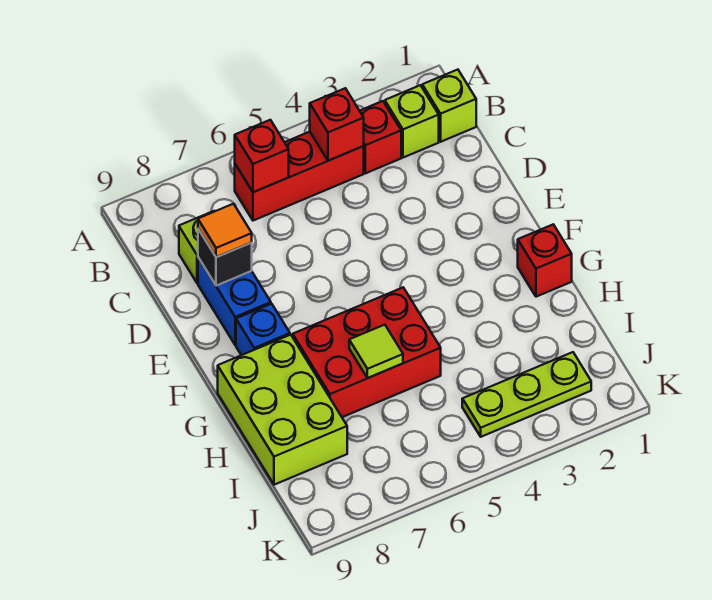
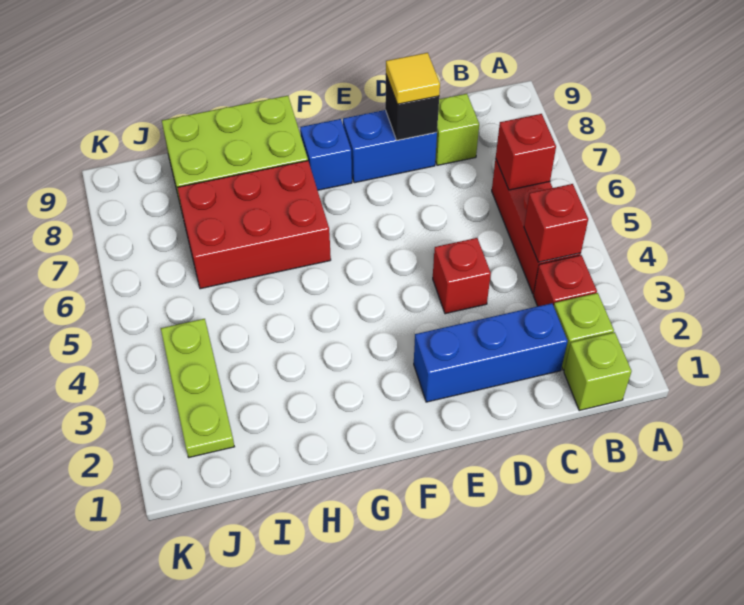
none -> blue 1x3 brick [414,303,568,402]
orange 1x1 tile [198,204,252,257] -> yellow 1x1 tile [386,53,440,104]
red 1x1 brick [518,224,572,297] -> red 1x1 brick moved to [433,238,491,314]
red 2x3 brick [293,288,441,417] -> red 2x3 brick turned to [177,161,331,289]
lime 1x1 tile [349,325,403,378] -> none

